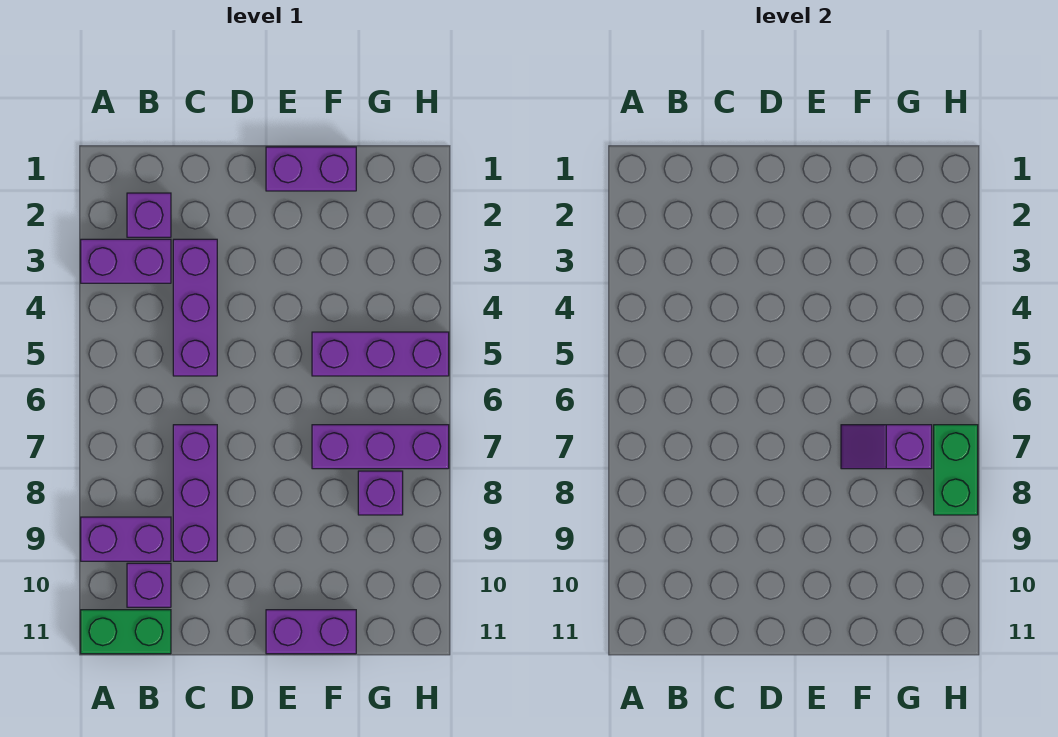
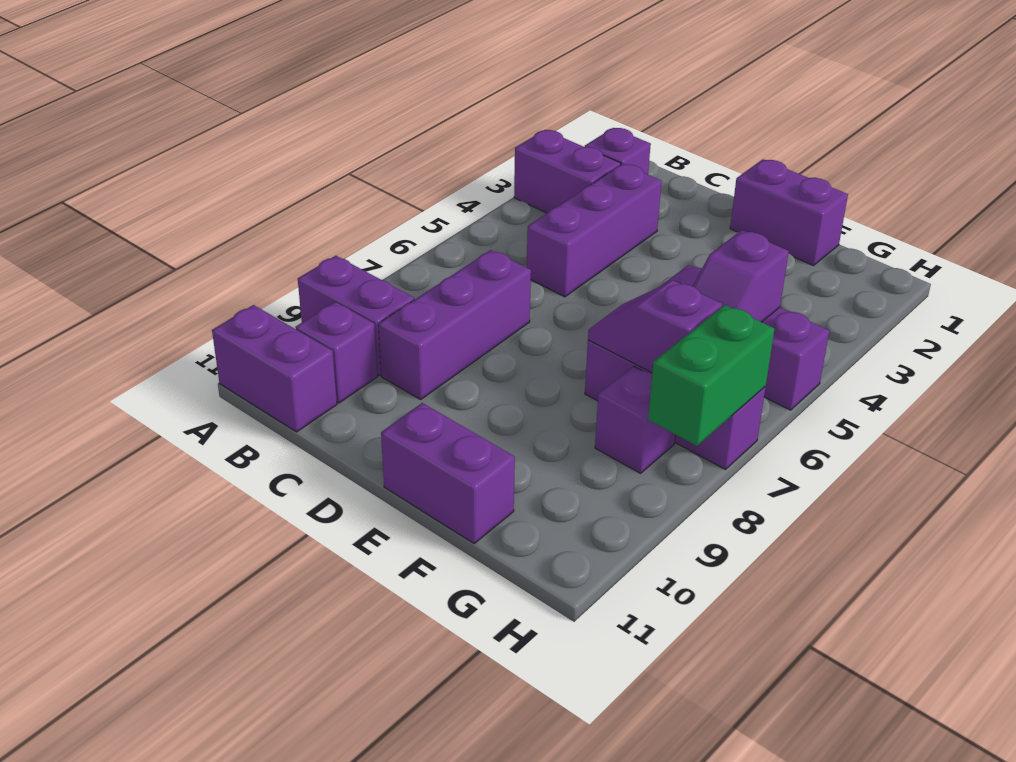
green 1x2 brick [81,610,171,654] -> purple 1x2 brick [212,305,337,432]
none -> purple 1x2 slope [693,230,789,322]

